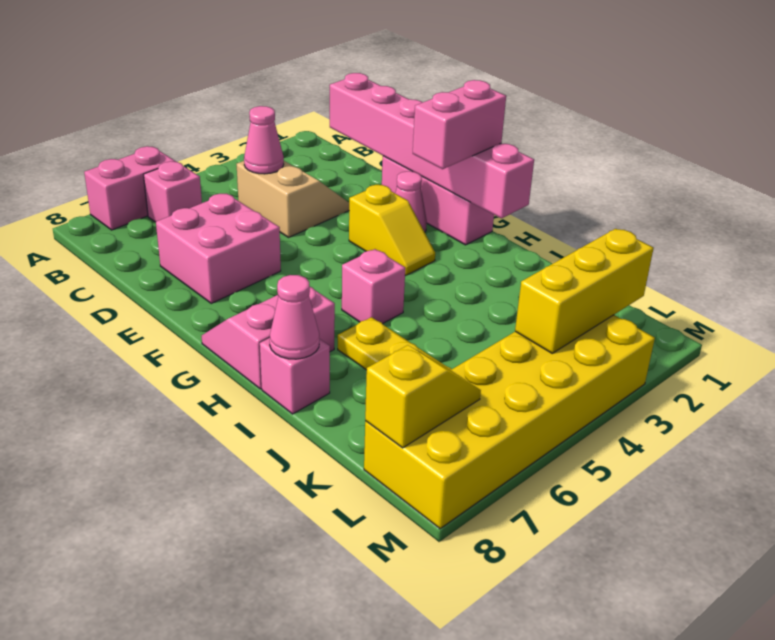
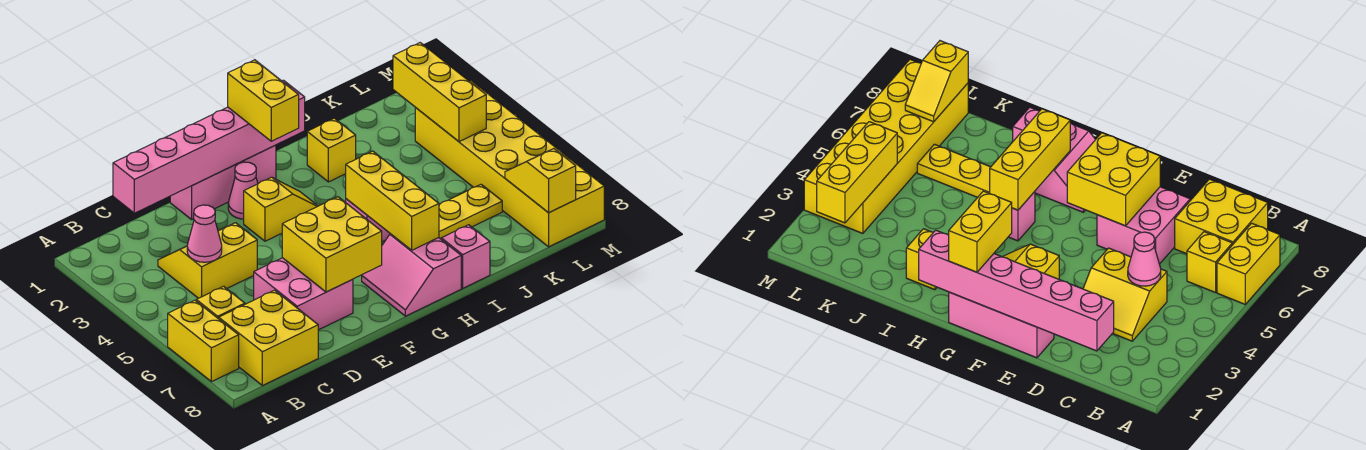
pink 1x2 brick [84,146,176,230] -> yellow 1x2 brick [168,300,239,382]
pink 1x1 brick [143,161,202,222] -> yellow 1x1 brick [196,286,245,319]
none -> yellow 2x2 brick [219,290,318,386]
tan 2x2 slope [237,161,349,237] -> yellow 2x2 slope [158,223,257,298]
none -> yellow 2x2 brick [282,197,382,292]
pink 1x2 brick [413,80,506,169] -> yellow 1x2 brick [228,60,299,141]
none -> yellow 1x3 brick [346,151,439,250]
none -> yellow 1x1 brick [307,118,356,182]
pink 1x1 cone [270,275,319,359] -> none

